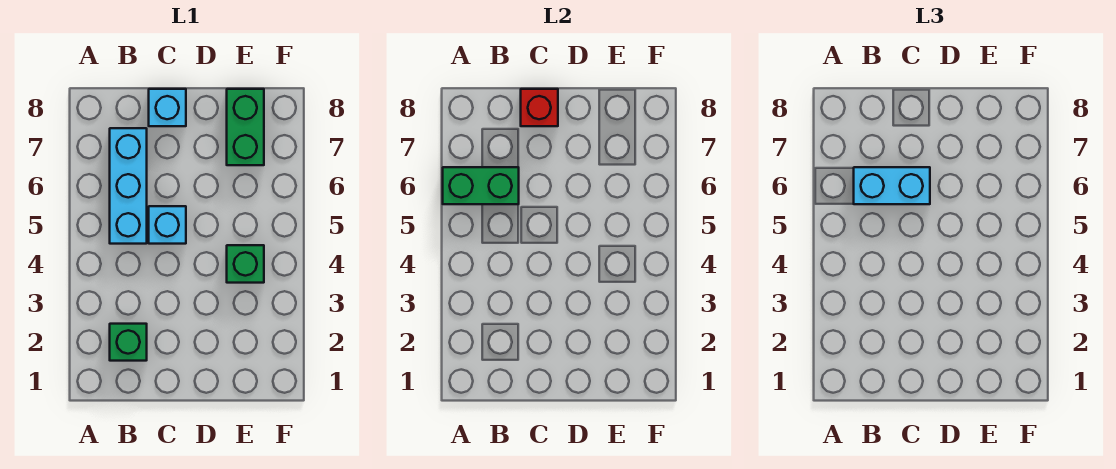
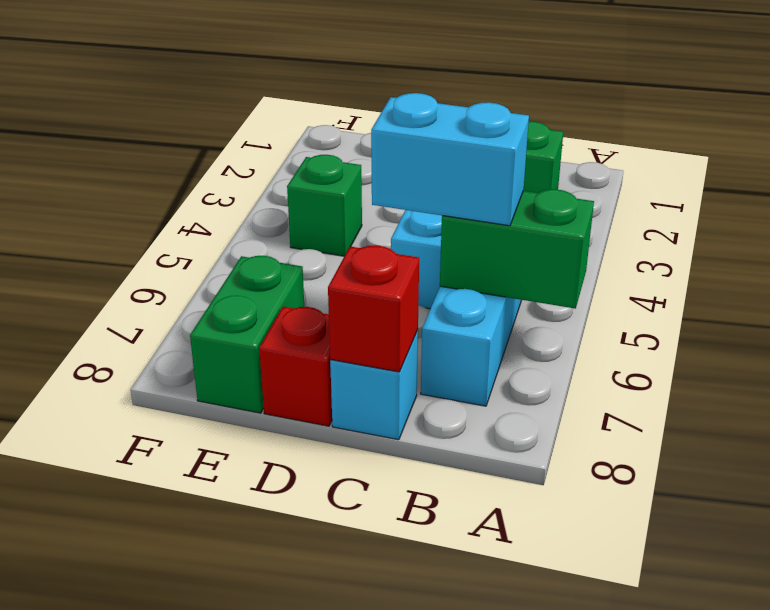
none -> red 1x1 brick [259,307,332,426]

